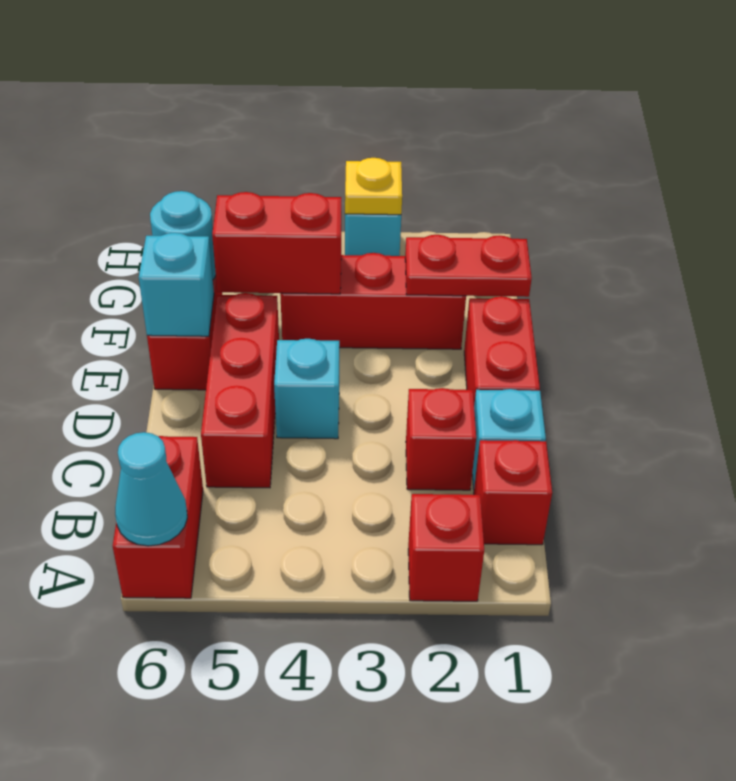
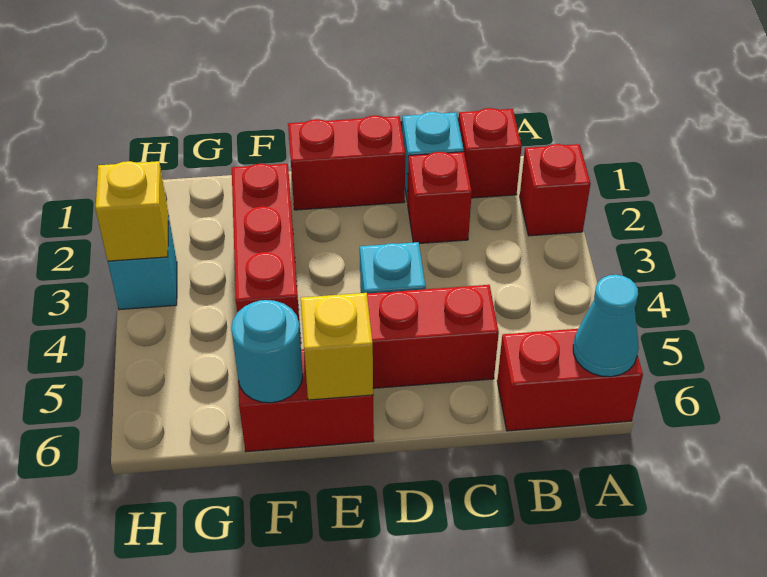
cyan 1x1 brick [139,233,214,336] -> yellow 1x1 brick [301,293,373,400]
red 1x2 plate [405,235,532,297] -> none
red 1x2 brick [212,192,341,294] -> none
yellow 1x1 plate [345,158,402,215] -> yellow 1x1 brick [96,161,169,261]

